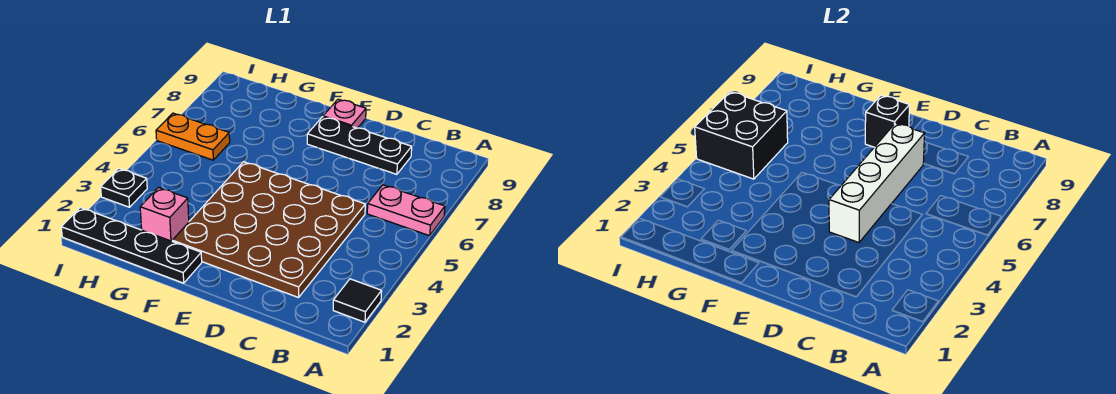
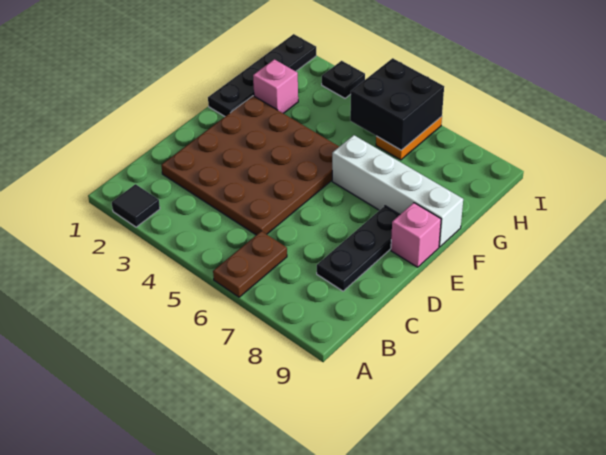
pink 1x2 plate [367,185,445,236] -> brown 1x2 plate [213,231,287,297]
white 1x4 brick [829,123,925,243] -> white 1x4 brick moved to [332,135,463,247]
black 1x1 brick [865,95,909,147] -> none
pink 1x1 plate [323,99,366,128] -> pink 1x1 brick [391,203,441,267]

